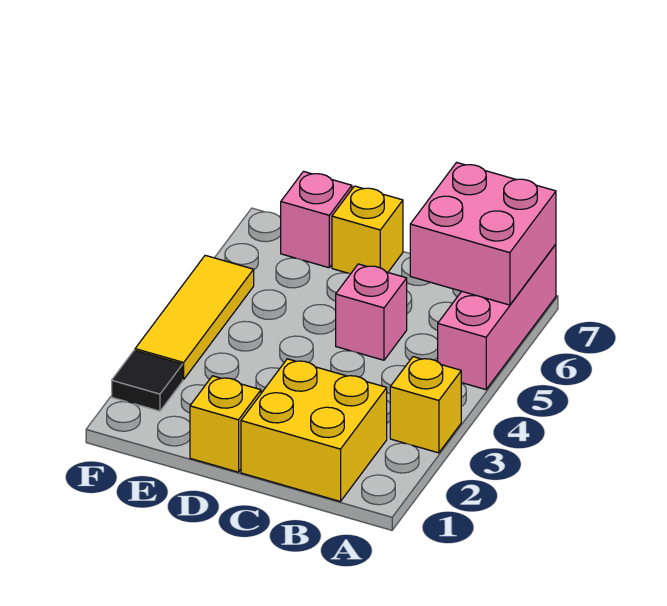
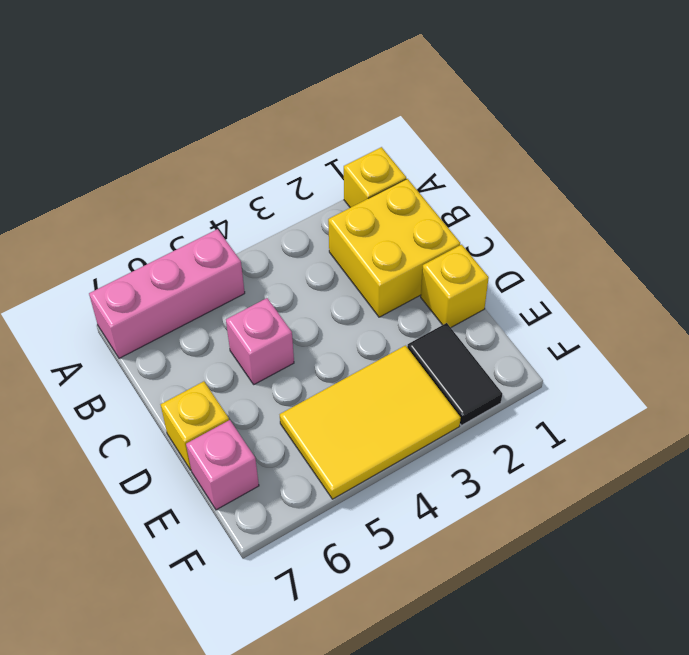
yellow 1x1 brick [390,357,461,453] -> yellow 1x1 brick moved to [344,147,406,208]
pink 2x2 brick [410,162,556,305] -> none
black 1x1 tile [112,350,183,411] -> black 1x2 tile [407,323,502,425]
yellow 1x3 tile [135,255,254,380] -> yellow 2x3 tile [280,346,461,499]

